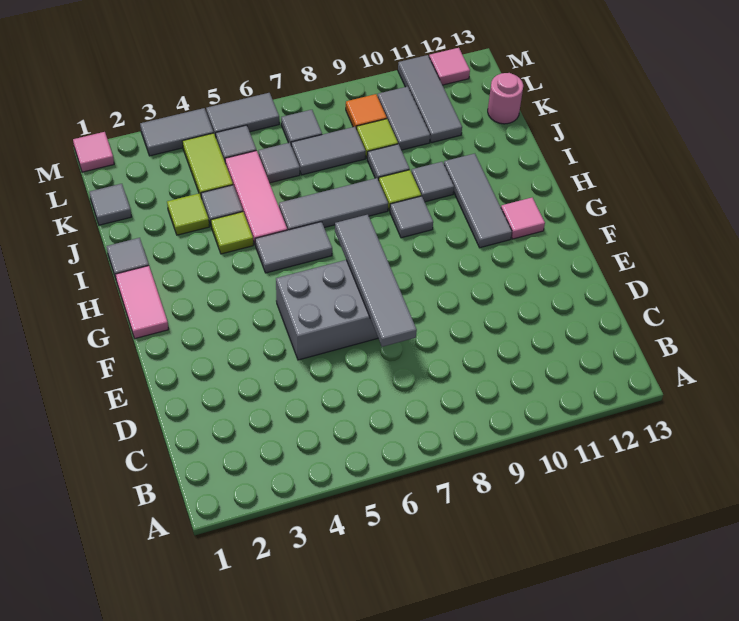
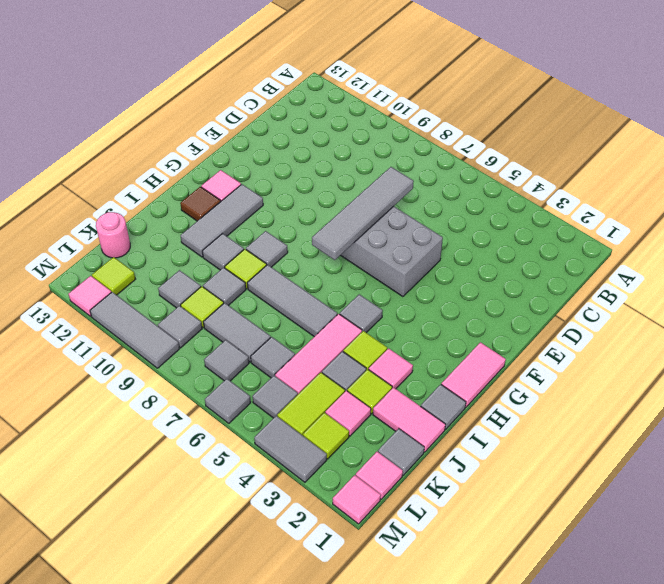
grey 1x2 tile [255,222,332,273] -> grey 1x1 tile [340,294,383,333]
none -> brown 1x1 tile [180,187,221,221]
none -> pink 1x1 tile [369,348,413,389]
none -> pink 1x2 tile [373,388,445,452]
none -> pink 1x1 tile [325,391,371,436]
grey 1x2 tile [378,86,430,150] -> grey 1x1 tile [158,270,201,308]
grey 1x3 tile [398,55,462,143] -> grey 1x3 tile turned to [90,292,180,368]
none -> pink 1x1 tile [356,452,403,499]
none -> lime 1x1 tile [303,413,349,459]
orange 1x1 tile [346,94,387,129] -> grey 1x1 tile [158,306,202,348]
none -> lime 1x1 tile [92,257,135,295]
grey 1x2 tile [206,93,279,137] -> grey 1x1 tile [205,379,251,423]

